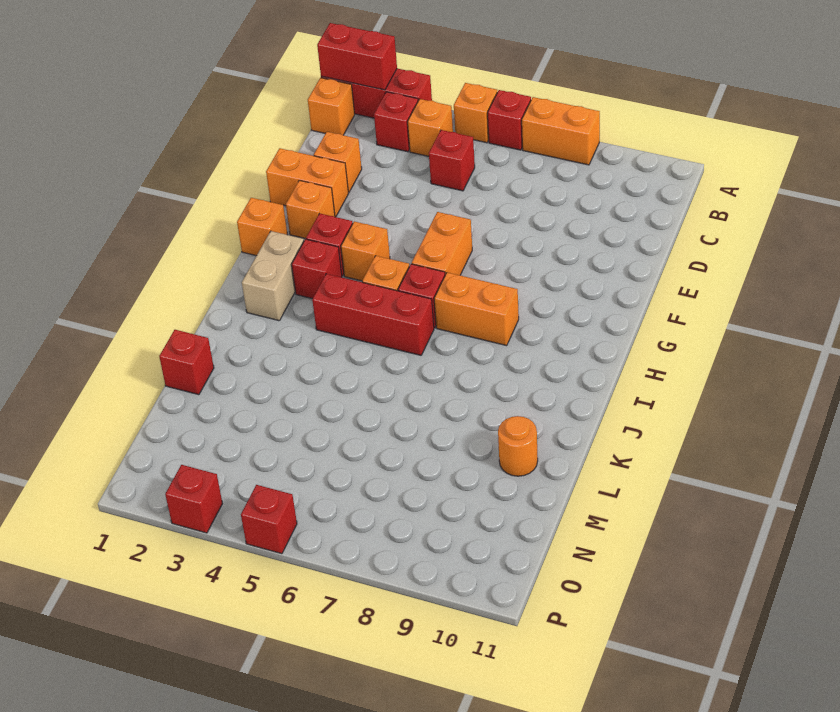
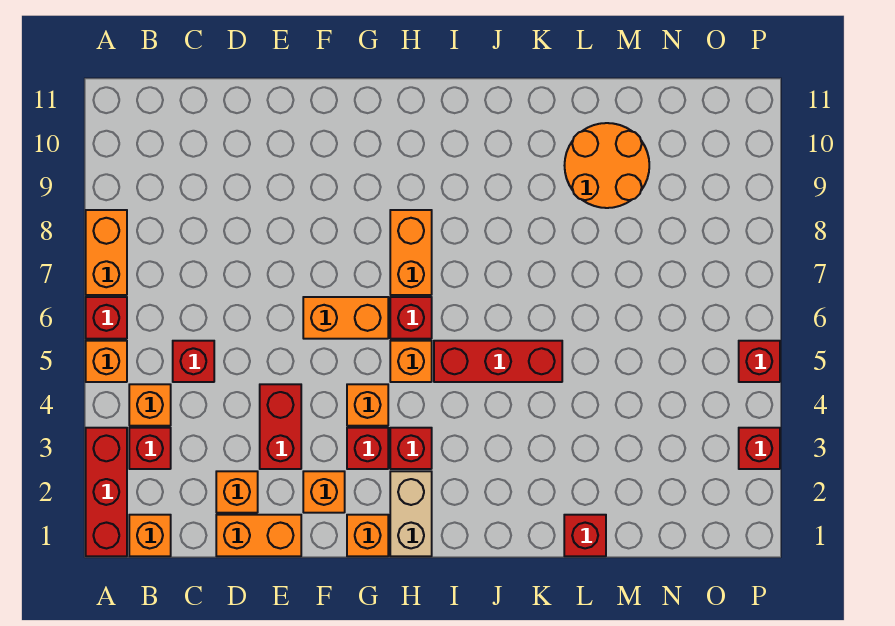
red 1x2 brick [317,23,397,90] -> red 1x2 brick moved to [260,384,301,469]
orange 1x2 brick [266,148,349,217] -> orange 1x2 brick turned to [216,515,301,556]
tan 1x2 brick [242,231,304,321] -> tan 1x2 brick turned to [390,471,432,556]
red 1x3 brick [312,274,434,355] -> red 1x3 brick turned to [434,341,562,382]
orange 1x1 round brick [498,416,538,476] -> orange 2x2 round brick [565,123,649,208]

